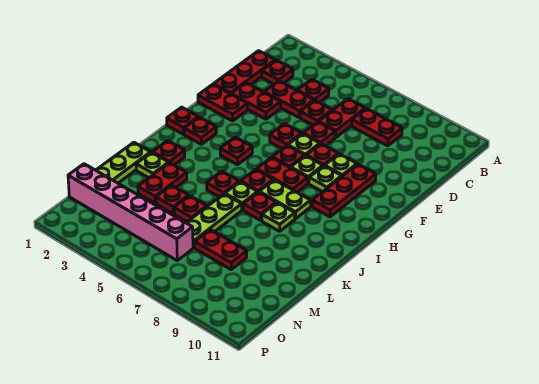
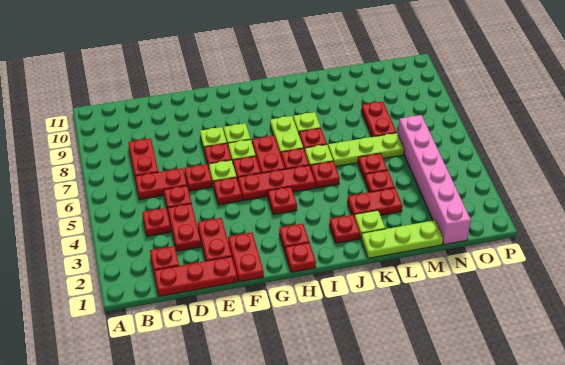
red 1x3 plate [312,164,376,217] -> red 1x3 plate moved to [238,165,315,201]

